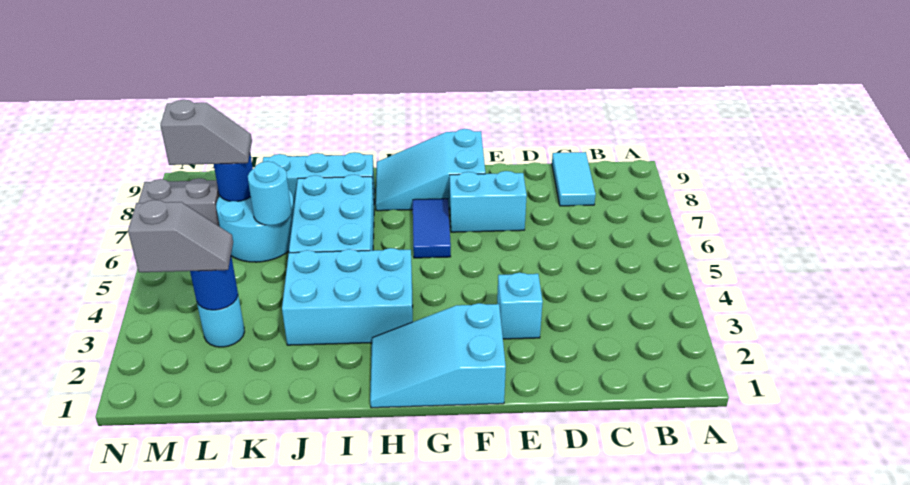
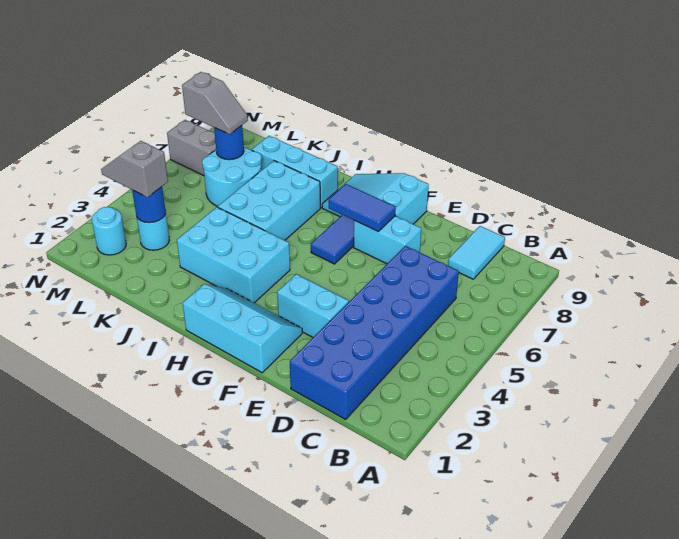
none -> blue 2x6 brick [290,246,459,419]
cyan 1x1 brick [497,273,543,339] -> cyan 1x2 brick [277,274,349,337]
cyan 2x3 slope [370,303,506,408] -> cyan 2x3 slope turned to [183,284,302,373]
none -> blue 1x2 tile [329,184,396,232]
cyan 1x1 round brick [248,161,291,225] -> cyan 1x1 round brick moved to [92,207,126,255]
grey 1x2 slope [128,200,233,272] -> grey 1x2 slope turned to [101,141,168,197]

